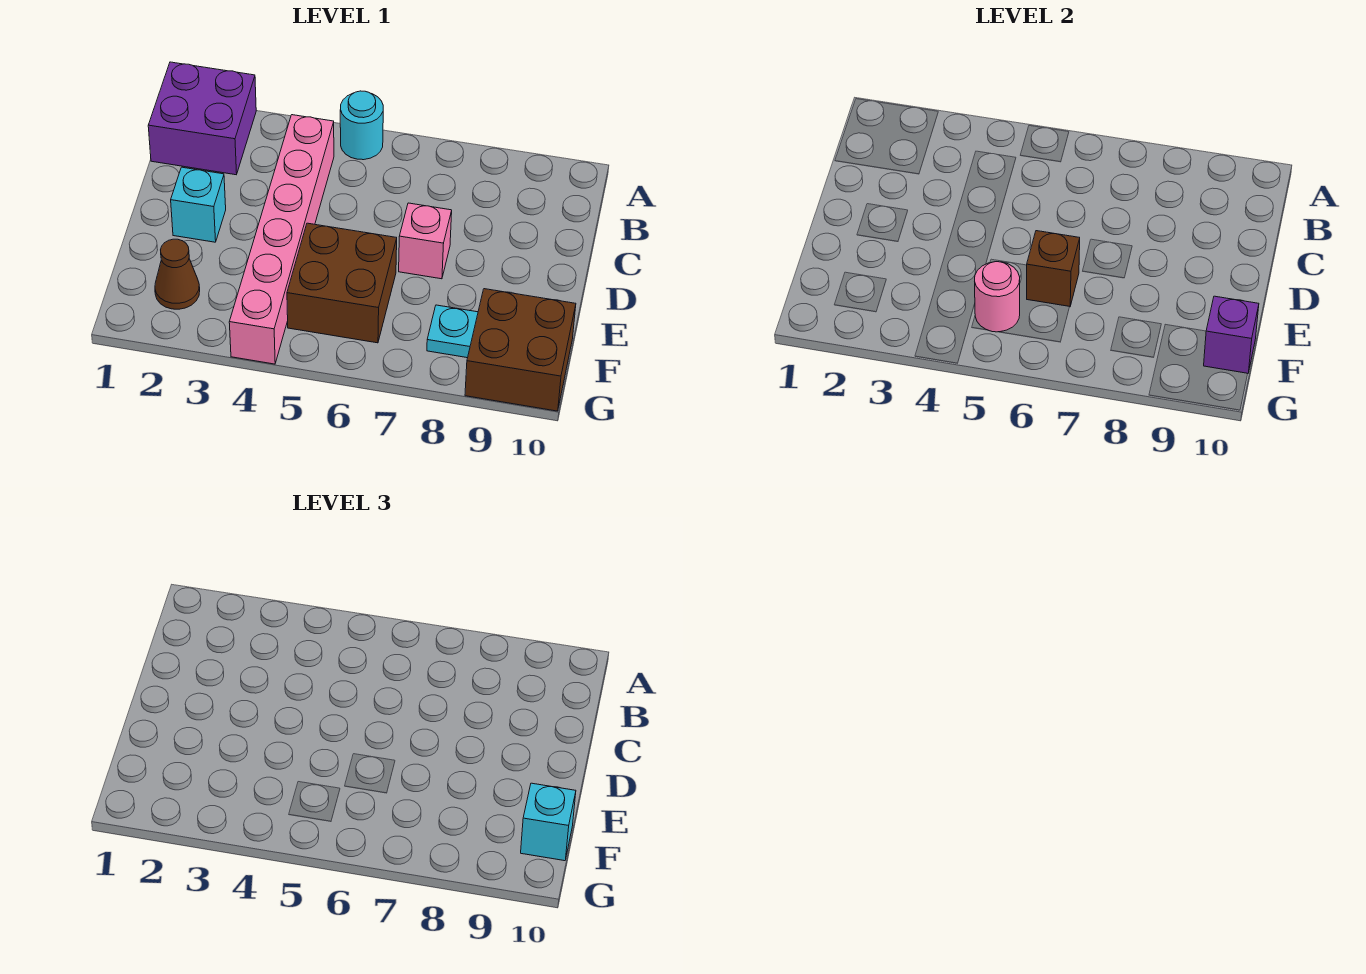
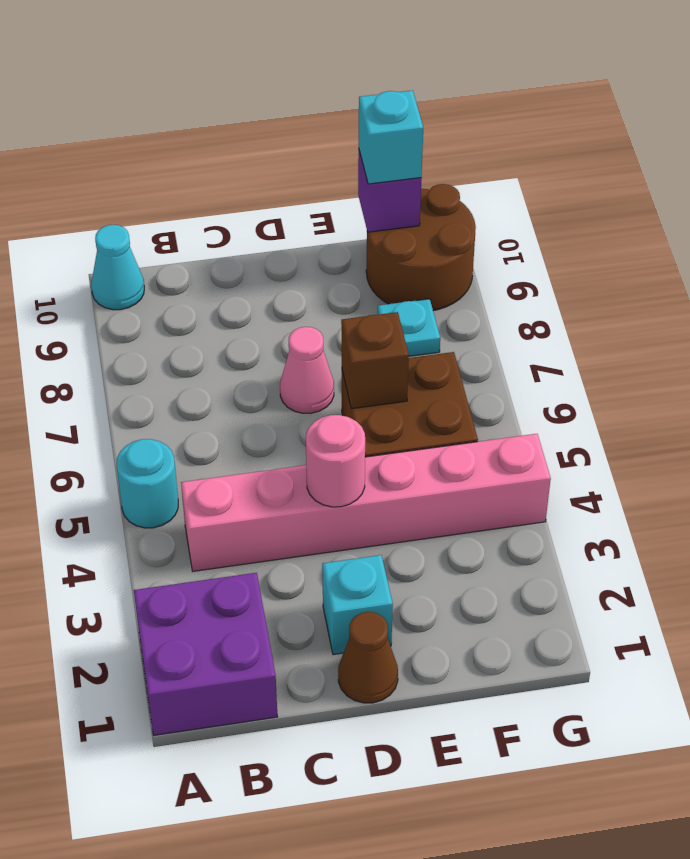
none -> cyan 1x1 cone [91,225,144,310]
pink 1x1 brick [399,203,452,279] -> pink 1x1 cone [280,327,334,413]
brown 1x1 cone [155,239,200,309] -> brown 1x1 cone moved to [338,612,398,703]
pink 1x1 round brick [975,262,1020,332] -> pink 1x1 round brick moved to [306,415,365,507]
brown 2x2 brick [465,289,576,411] -> brown 2x2 round brick [366,184,476,311]

